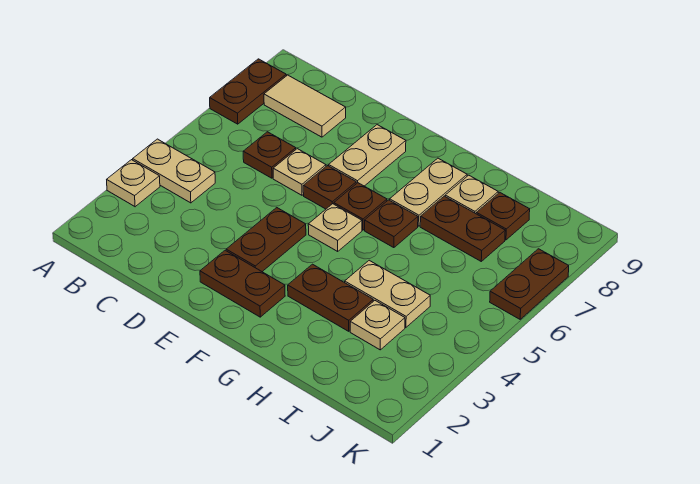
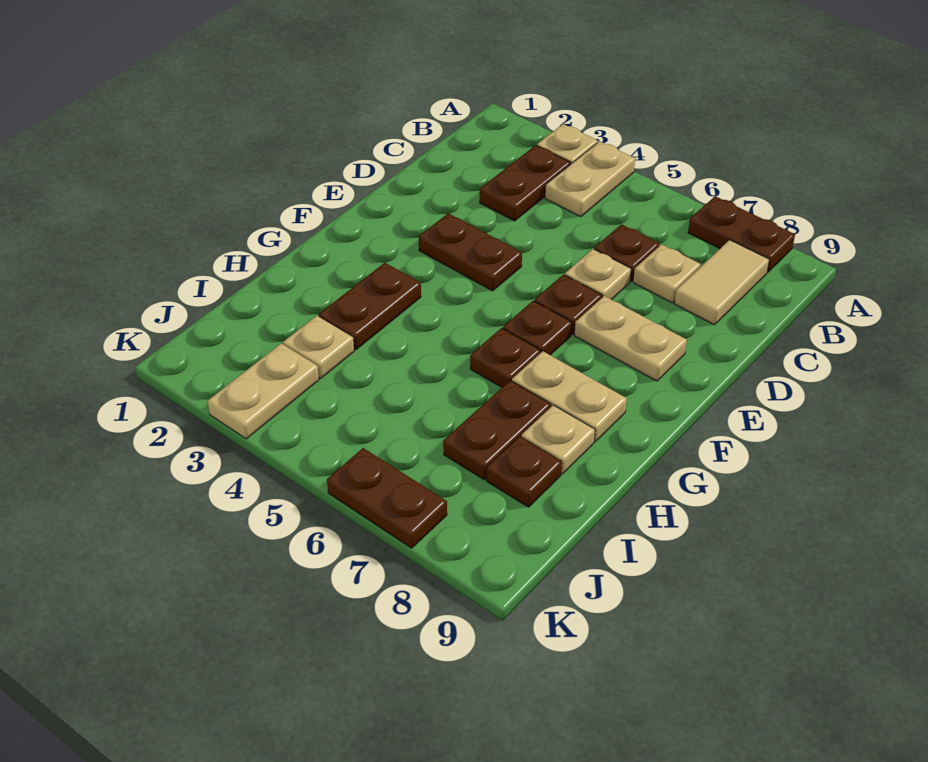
brown 1x2 plate [200,250,285,317] -> brown 1x2 plate moved to [480,145,571,221]
tan 1x1 plate [308,204,362,251] -> tan 1x1 plate moved to [633,244,701,303]
tan 1x2 plate [345,260,430,327] -> tan 1x2 plate moved to [208,343,319,439]

